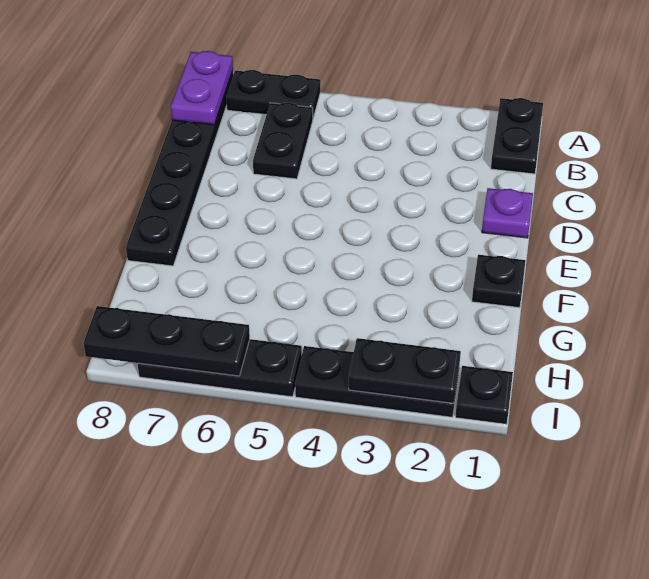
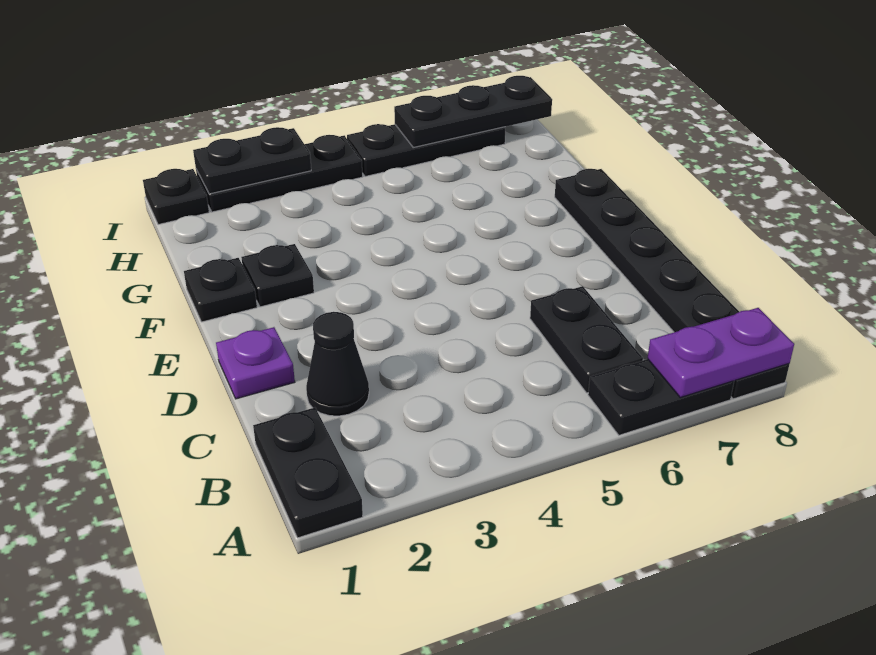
purple 1x2 plate [171,51,233,125] -> purple 1x2 plate turned to [647,308,794,397]
none -> black 1x1 cone [306,312,369,416]
none -> black 1x1 plate [241,244,314,307]

